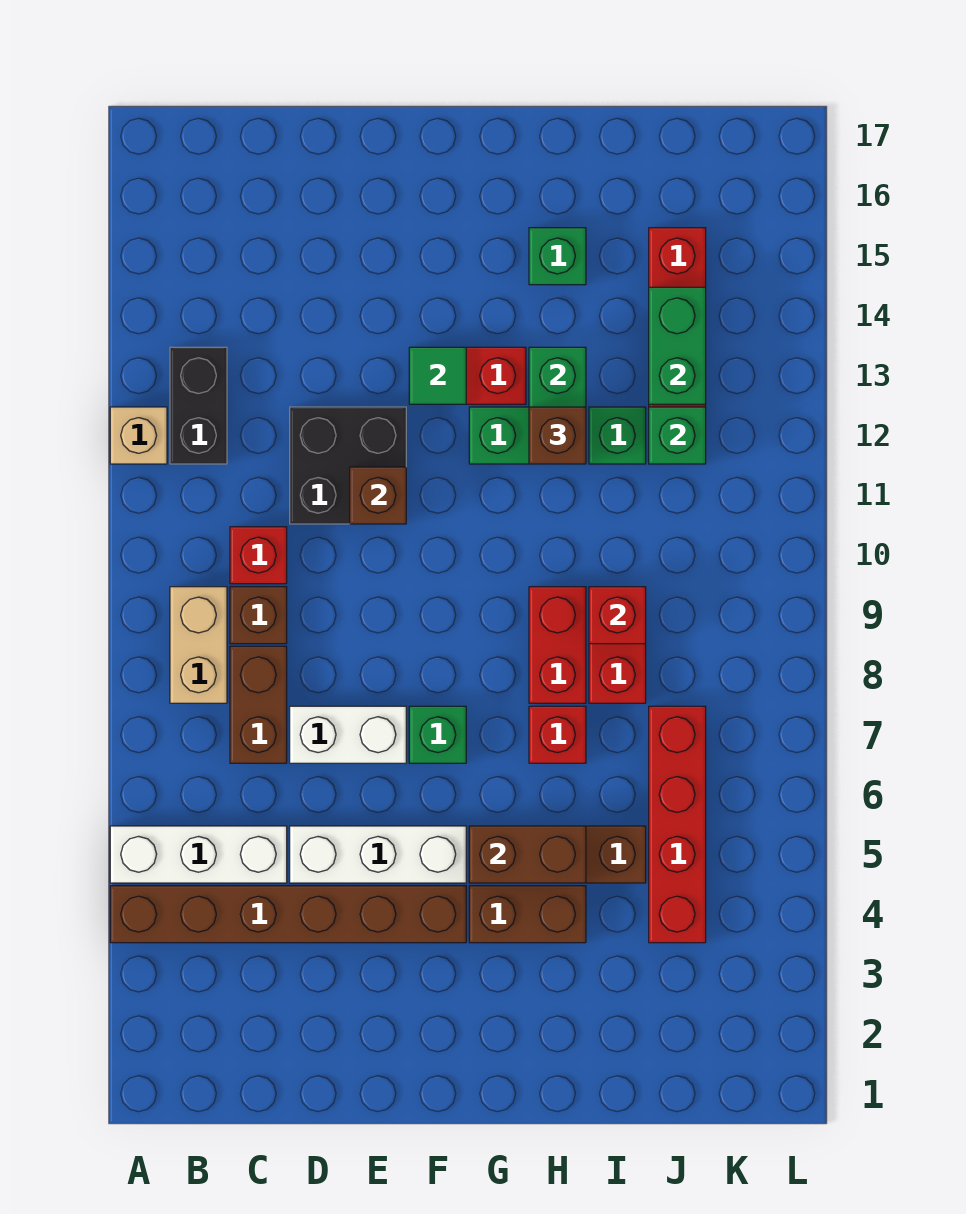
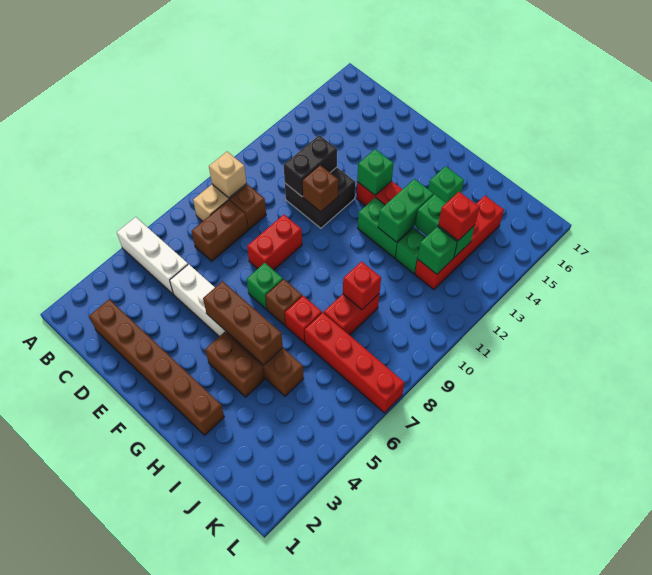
brown 1x6 brick [110,886,466,943] -> brown 1x6 brick moved to [89,299,224,435]
tan 1x1 brick [110,407,167,464] -> tan 1x1 brick moved to [209,152,246,198]
black 1x2 brick [170,347,227,464] -> black 1x2 brick moved to [284,135,337,197]
red 1x1 brick [230,527,287,584] -> red 1x1 brick moved to [438,192,479,241]
white 1x2 brick [290,706,406,763] -> none
green 1x1 tile [409,347,466,404] -> green 1x1 brick [357,149,394,195]
brown 1x2 brick [469,826,586,883] -> brown 1x3 brick [203,281,283,365]
red 1x2 brick [529,587,586,703] -> red 1x2 brick moved to [247,215,302,270]
brown 1x1 brick [529,407,586,464] -> brown 1x1 brick moved to [266,279,302,326]
red 1x4 brick [649,706,706,943] -> red 1x4 brick turned to [305,313,404,413]
green 1x2 brick [649,287,706,404] -> green 1x2 brick turned to [415,194,475,257]

